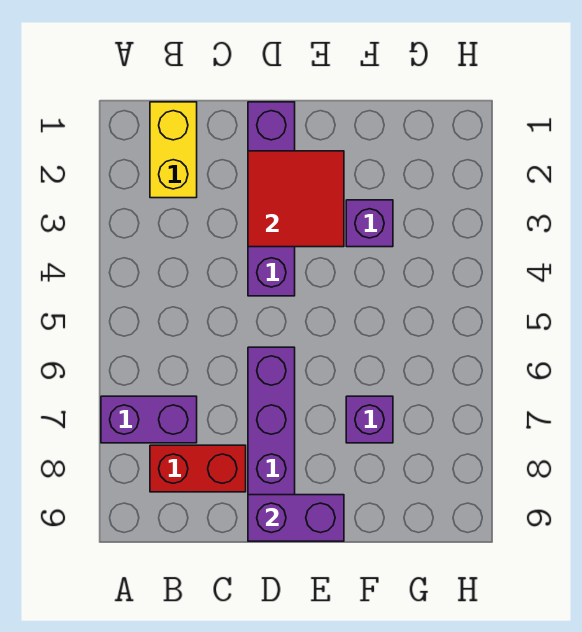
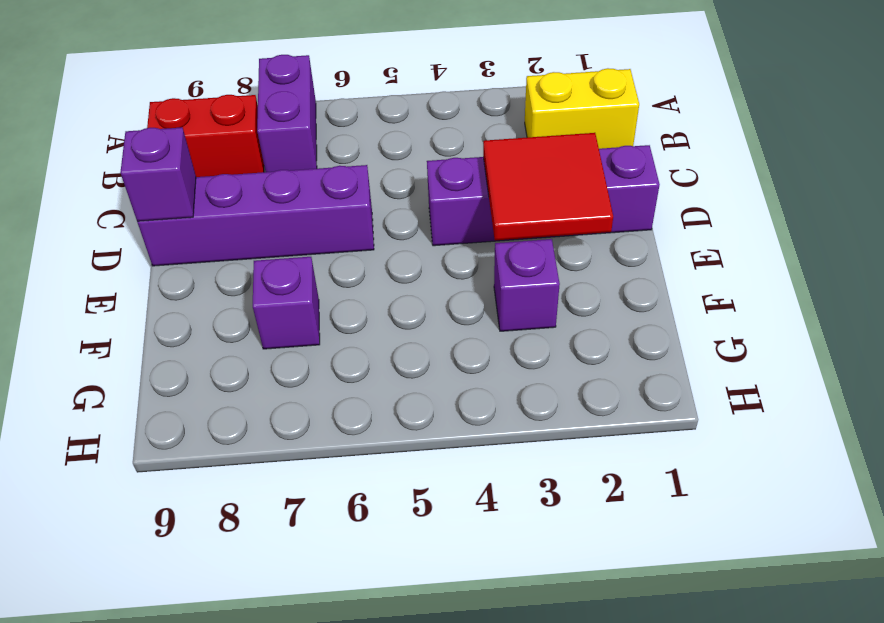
red 1x2 brick [150,445,246,492] -> red 1x2 brick turned to [147,95,264,177]
purple 1x2 brick [248,495,344,541] -> purple 1x1 brick [120,127,196,222]

